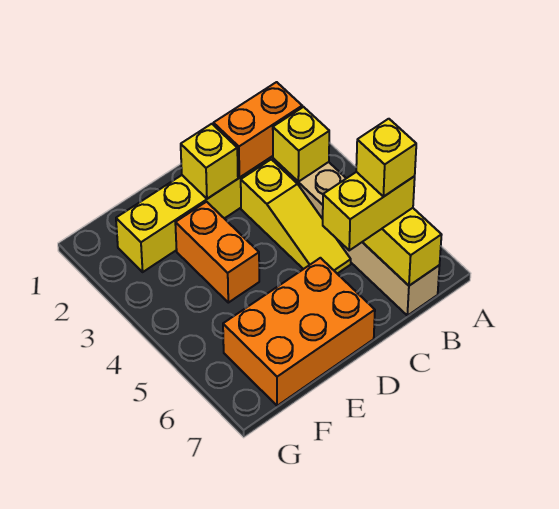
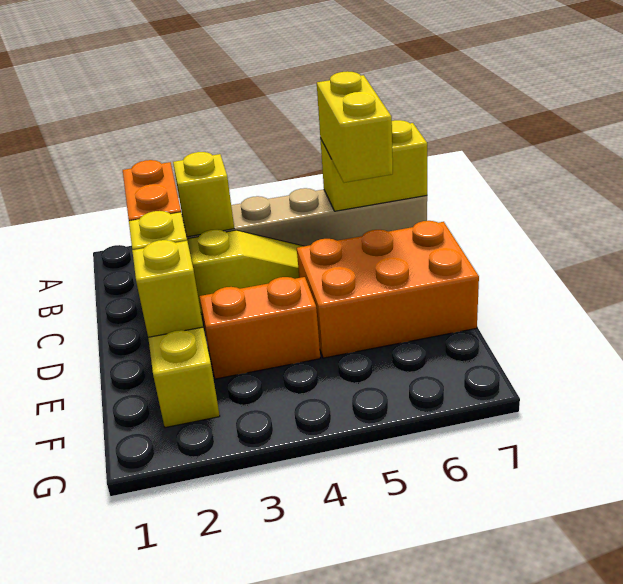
yellow 1x1 brick [356,119,416,197] -> yellow 1x1 brick moved to [132,240,203,337]
orange 2x3 brick [223,258,375,406] -> orange 2x3 brick turned to [297,221,479,358]

